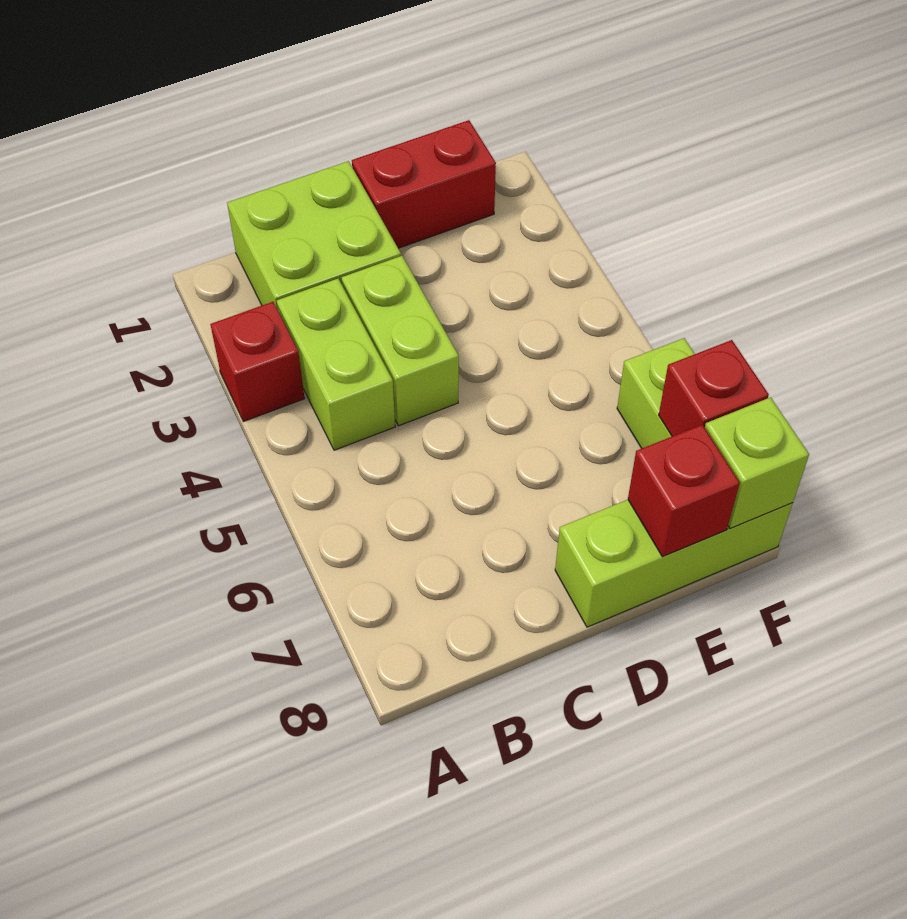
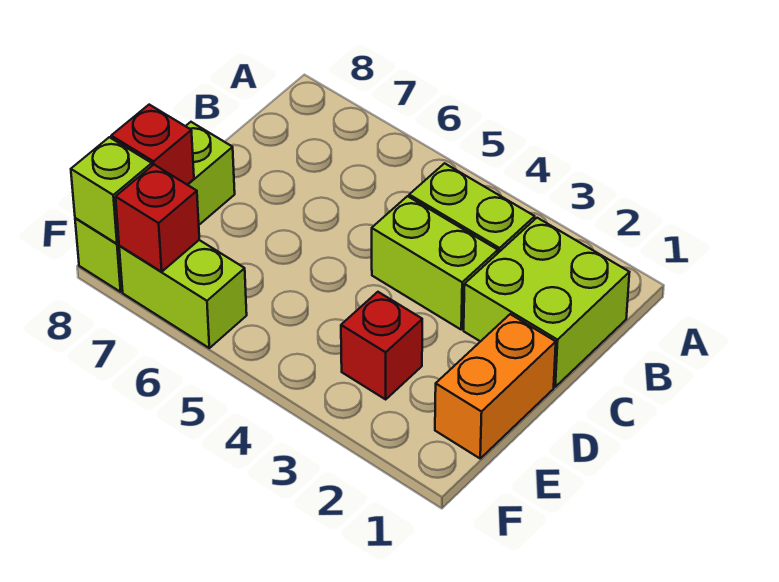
red 1x1 brick [210,302,305,421] -> red 1x1 brick moved to [341,292,422,399]
red 1x2 brick [352,120,496,248] -> orange 1x2 brick [435,314,556,458]

